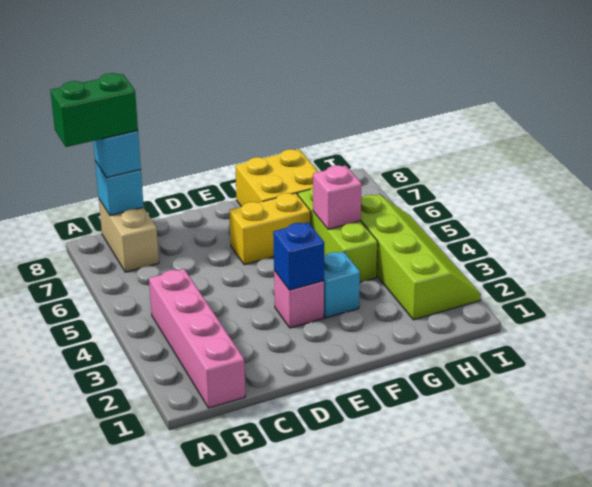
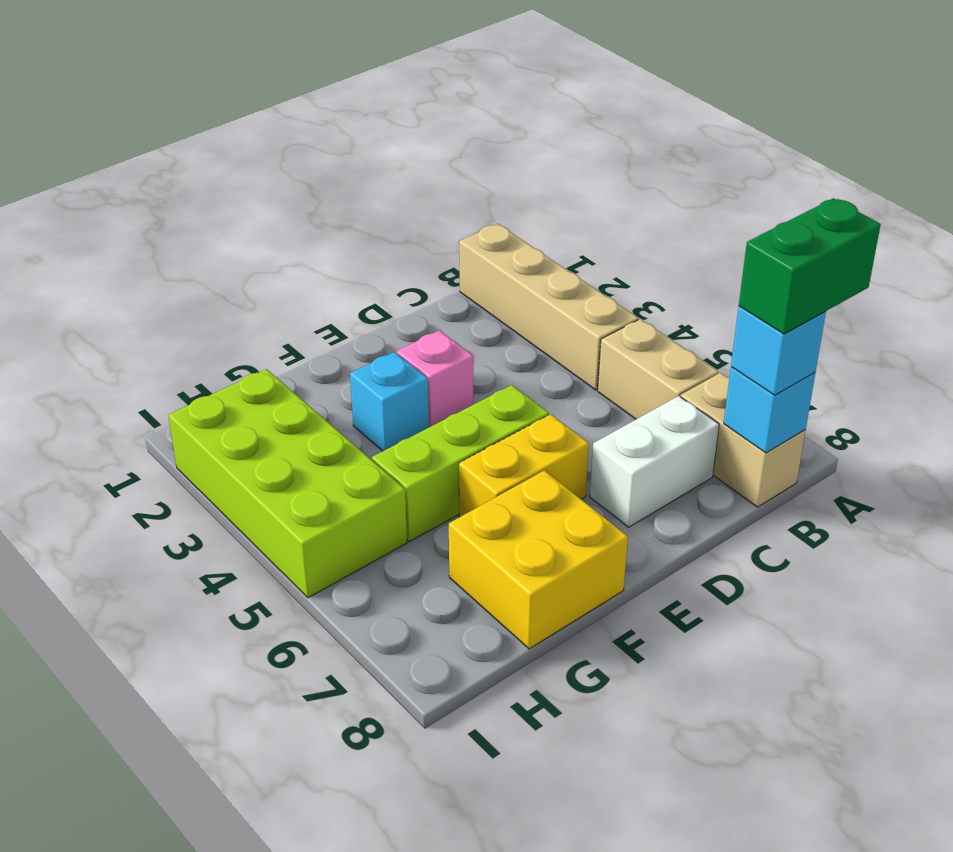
pink 1x4 brick [149,269,245,408] -> tan 1x4 brick [459,224,638,390]
none -> tan 1x2 brick [598,319,718,419]
none -> white 1x2 brick [590,396,719,527]
blue 1x1 brick [273,222,324,290] -> none
lime 1x3 brick [298,187,378,282] -> lime 1x3 brick turned to [372,385,549,542]
pink 1x1 brick [313,165,362,229] -> none
lime 2x4 slope [361,195,481,320] -> lime 2x4 brick [168,369,407,598]

